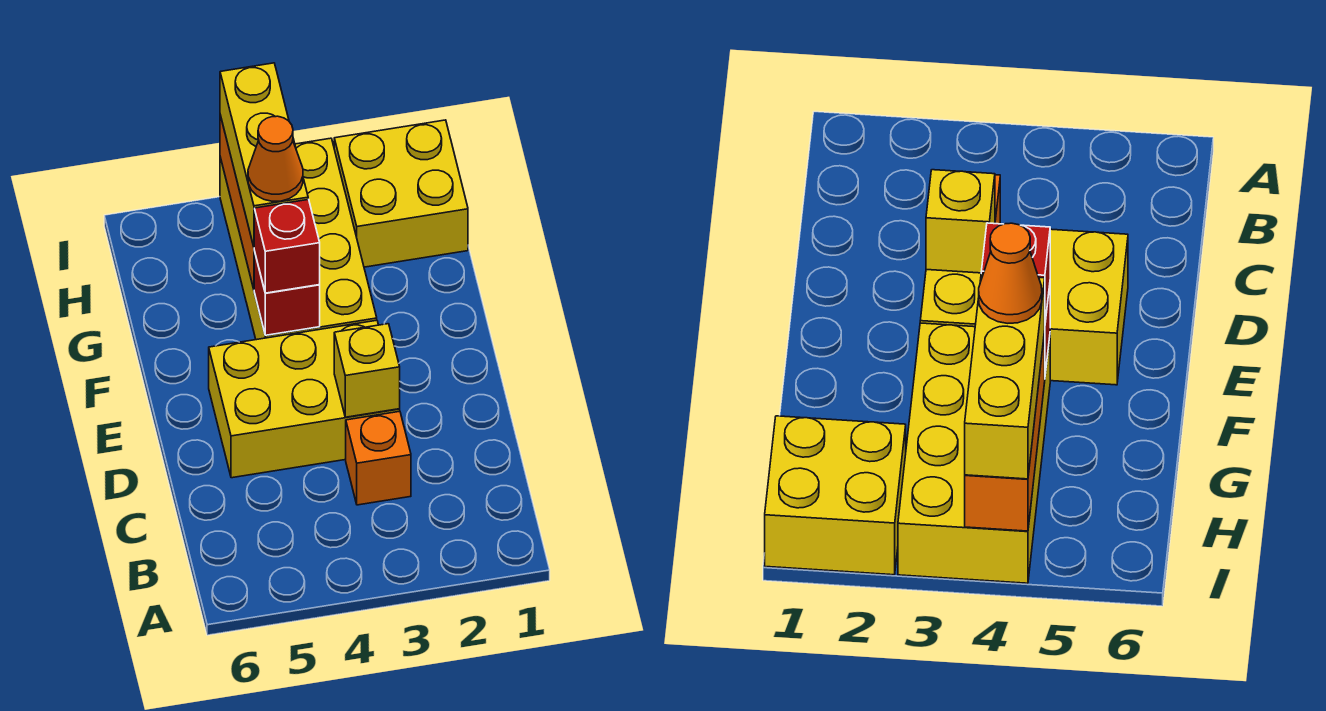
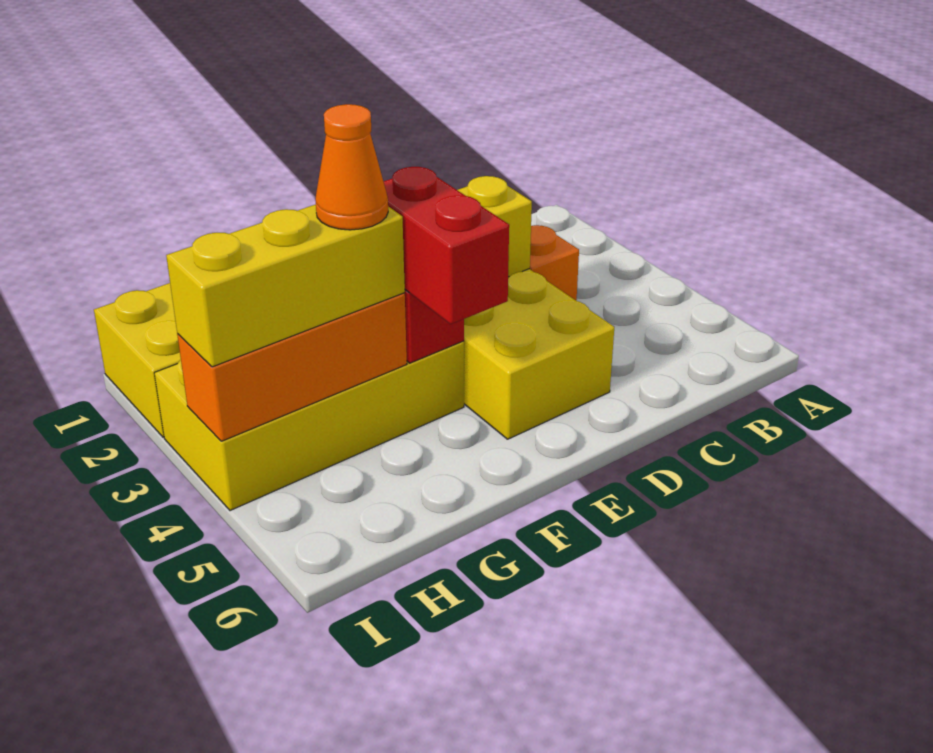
red 1x1 brick [254,199,320,293] -> red 1x2 brick [384,167,509,324]

